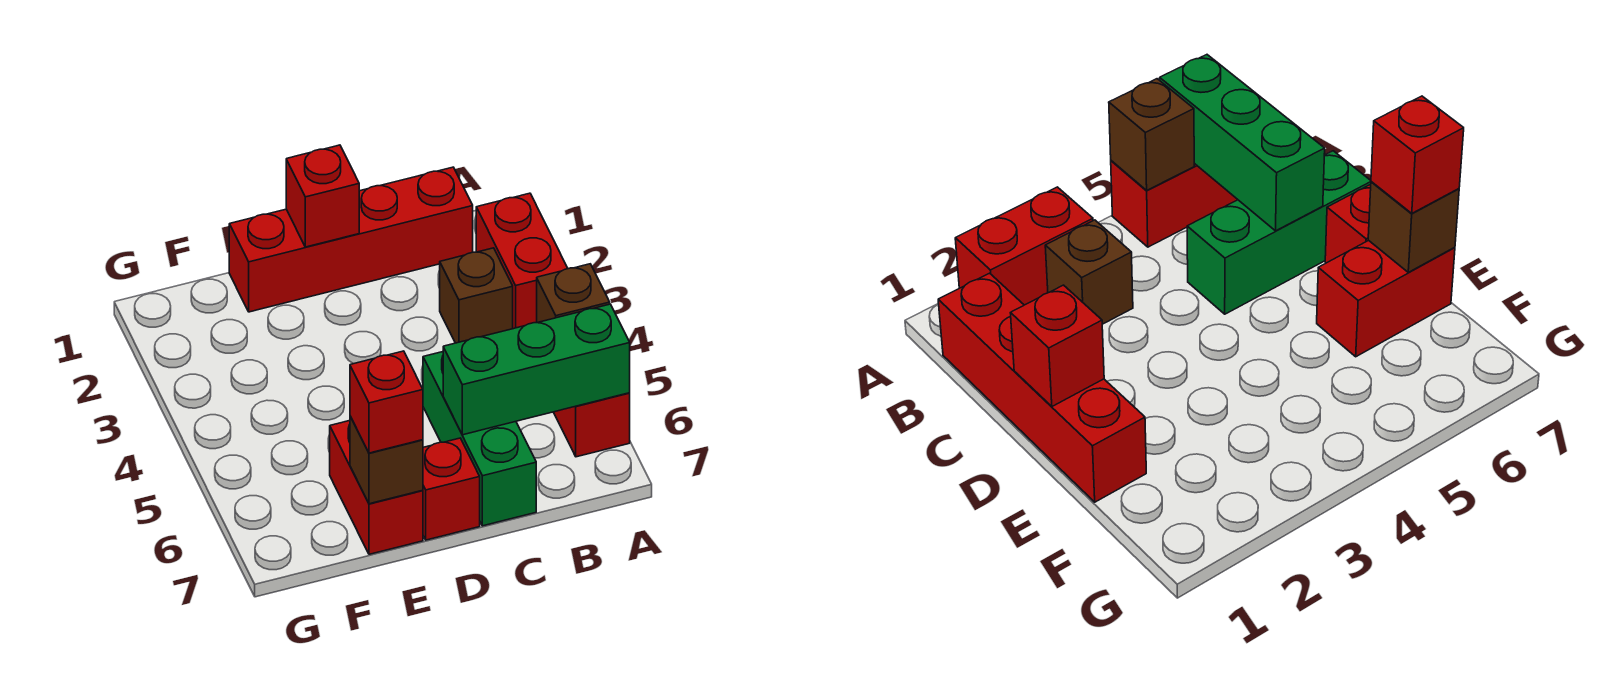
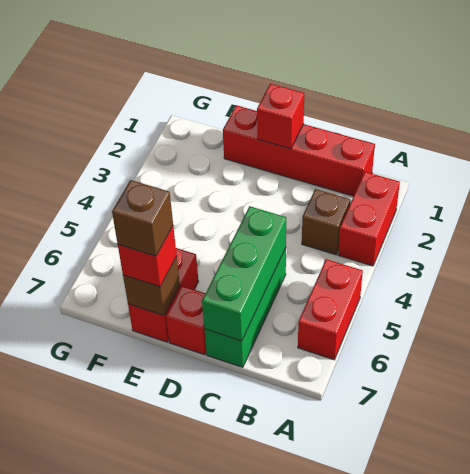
brown 1x1 brick [537,264,610,323] -> brown 1x1 brick moved to [112,180,173,256]
green 1x3 brick [443,304,630,435] -> green 1x3 brick turned to [202,206,286,341]

